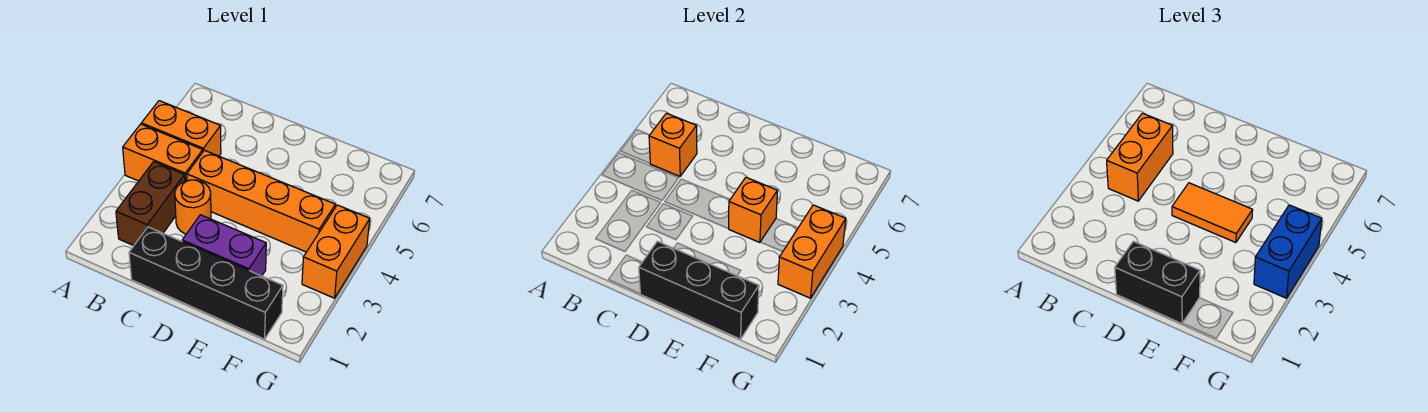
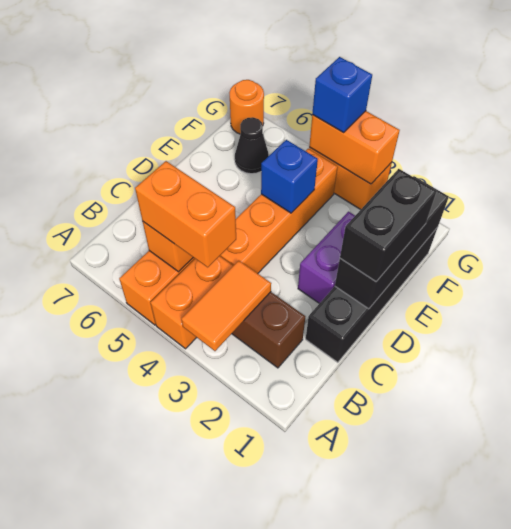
orange 1x1 round brick [175,180,211,234] -> orange 1x1 round brick moved to [229,80,264,134]
orange 1x2 tile [1172,183,1253,243] -> orange 1x2 tile moved to [181,261,271,351]
orange 1x1 brick [729,177,777,243] -> blue 1x1 brick [261,140,318,213]
none -> black 1x1 cone [235,117,269,174]
blue 1x2 brick [1254,205,1322,298] -> blue 1x1 brick [312,57,372,132]

